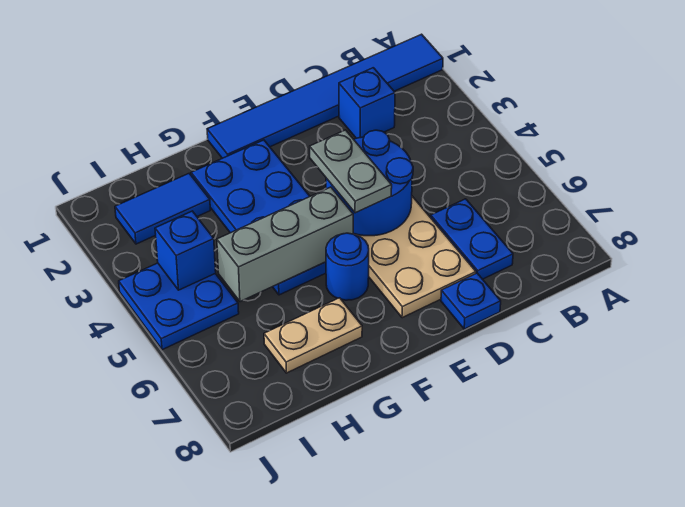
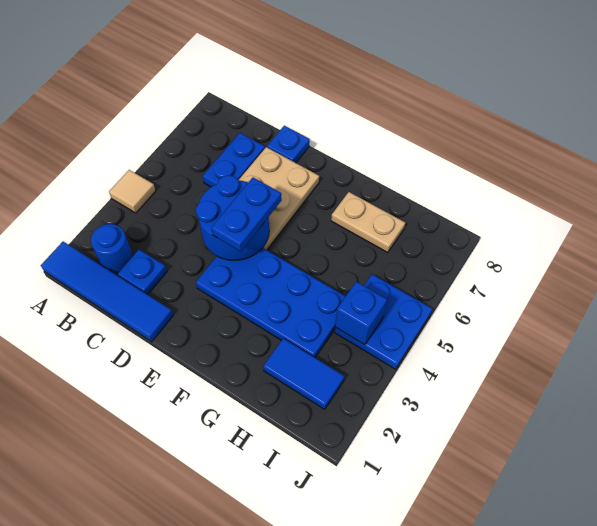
blue 1x6 tile [207,34,443,158] -> blue 1x4 tile [41,242,173,342]
none -> tan 1x1 tile [109,170,156,213]
blue 1x1 brick [339,68,395,138] -> blue 1x1 plate [118,250,167,295]
grey 1x2 plate [310,130,392,213] -> blue 1x2 plate [211,177,282,251]
blue 2x4 plate [191,140,326,295] -> blue 2x4 plate turned to [196,248,346,357]
grey 1x3 brick [217,187,353,302] -> none
blue 1x1 round brick [326,233,369,300] -> blue 1x1 round brick moved to [91,224,133,273]

